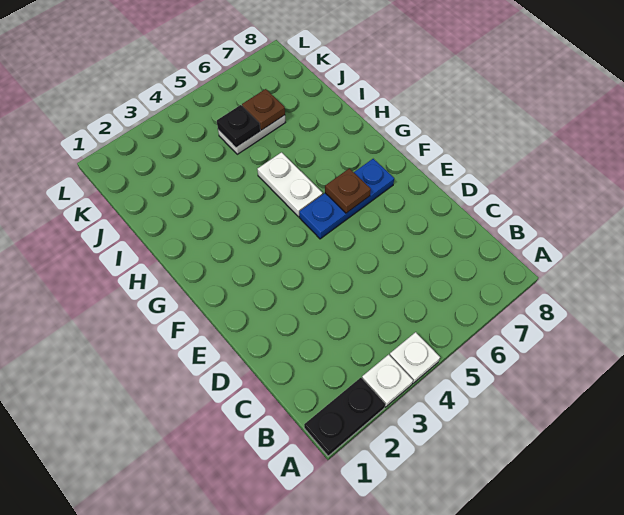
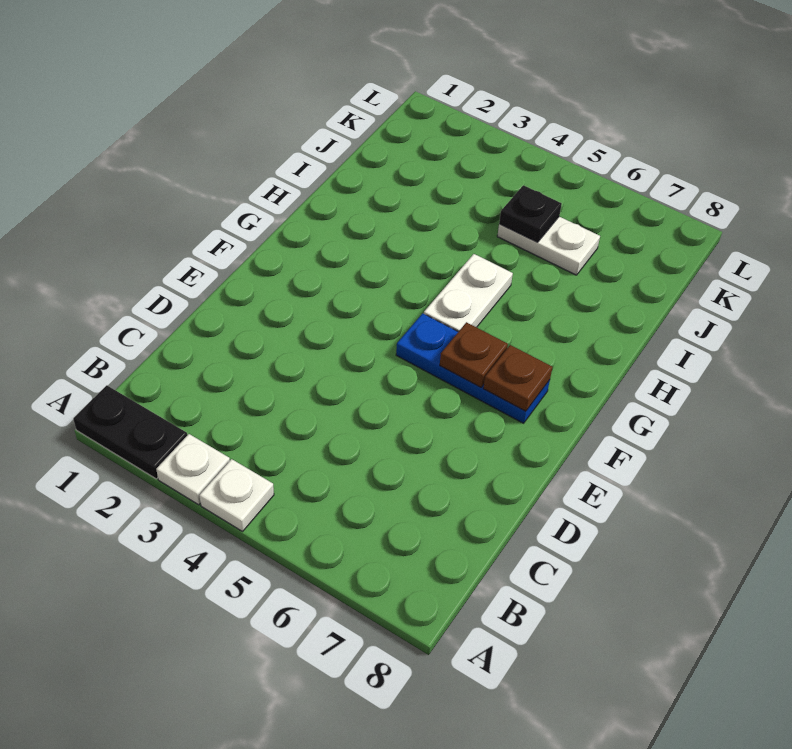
brown 1x1 plate [242,89,285,130] -> brown 1x1 plate moved to [483,345,553,411]

